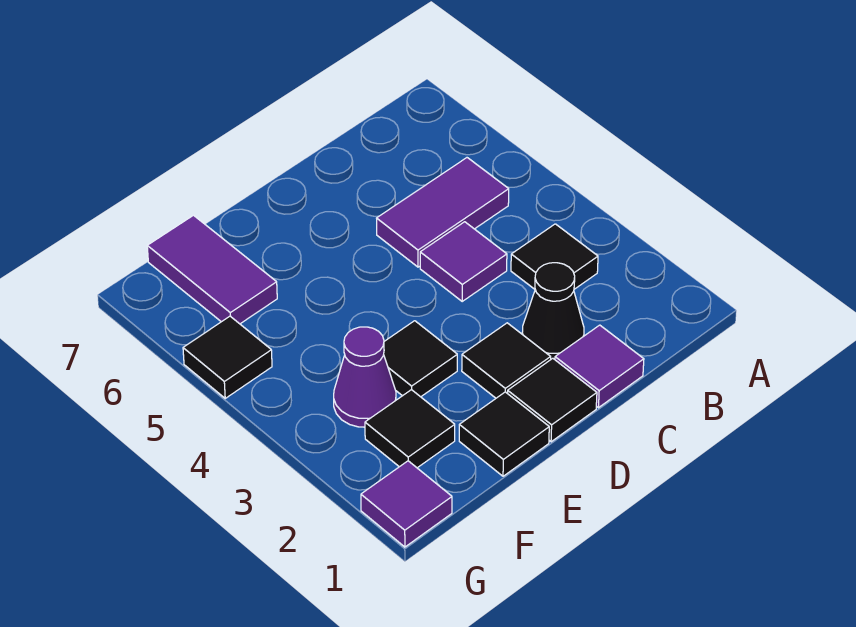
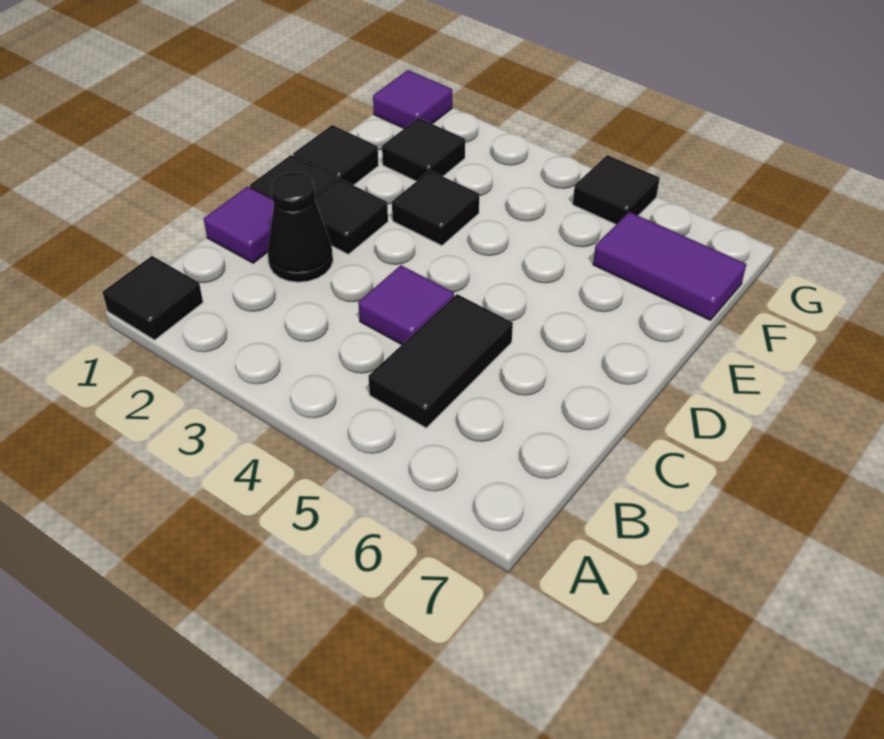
black 1x1 tile [511,224,598,289] -> black 1x1 tile moved to [102,256,203,340]
purple 1x2 tile [377,158,509,267] -> black 1x2 tile [368,294,513,428]
purple 1x1 cone [334,327,396,427] -> none

